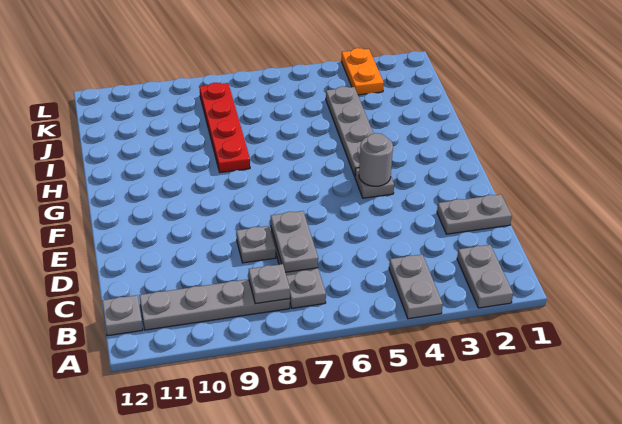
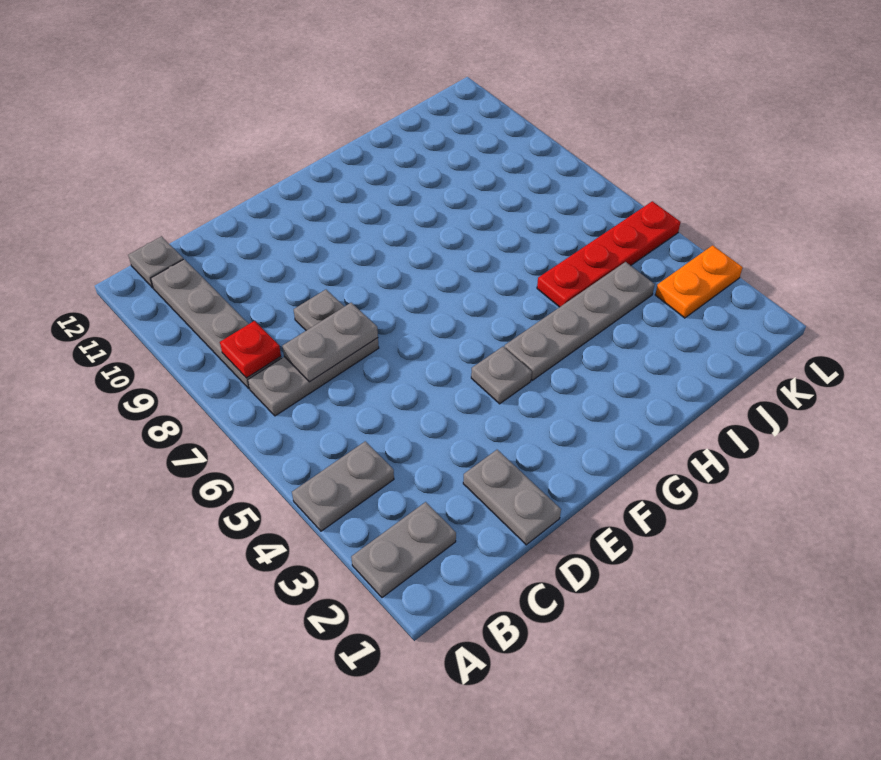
grey 1x1 plate [249,264,290,304] -> red 1x1 plate [220,321,281,378]
grey 1x1 round brick [359,133,393,186] -> none
red 1x4 plate [200,83,250,173] -> red 1x4 plate moved to [537,201,680,307]

